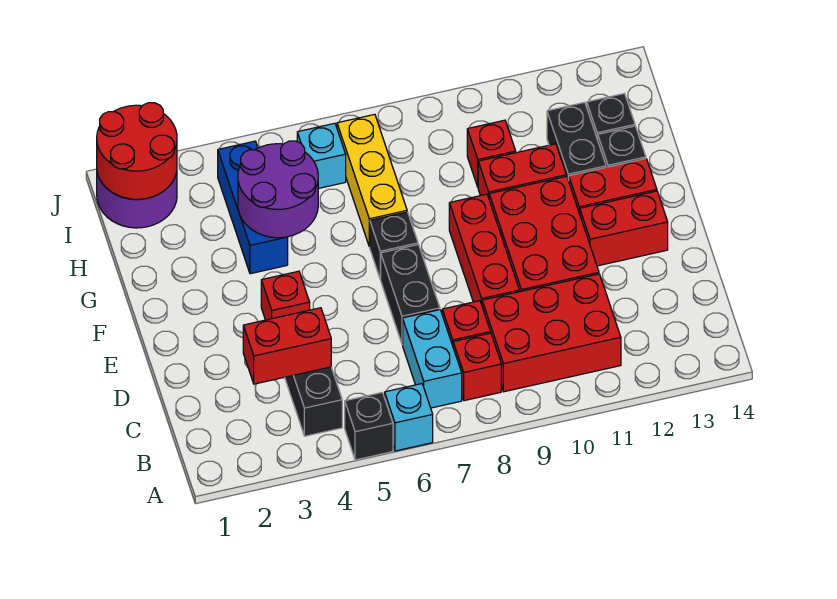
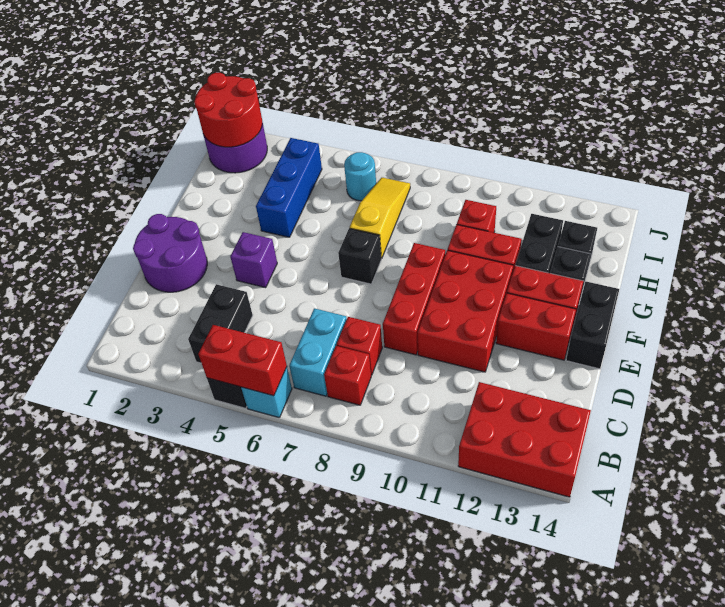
red 2x3 brick [482,274,621,392] -> red 2x3 brick moved to [458,382,591,497]
red 1x2 brick [243,308,331,384] -> red 1x2 brick moved to [198,325,287,396]
black 1x2 brick [380,245,440,345] -> black 1x2 brick moved to [566,282,619,369]
red 1x1 brick [261,271,310,320] -> purple 1x1 brick [230,232,277,288]
purple 2x2 round brick [238,141,318,238] -> purple 2x2 round brick moved to [133,214,207,292]
yellow 1x3 brick [337,114,407,247] -> yellow 1x3 slope [350,178,410,258]
cyan 1x1 brick [297,123,346,189] -> cyan 1x1 round brick [344,152,376,201]

